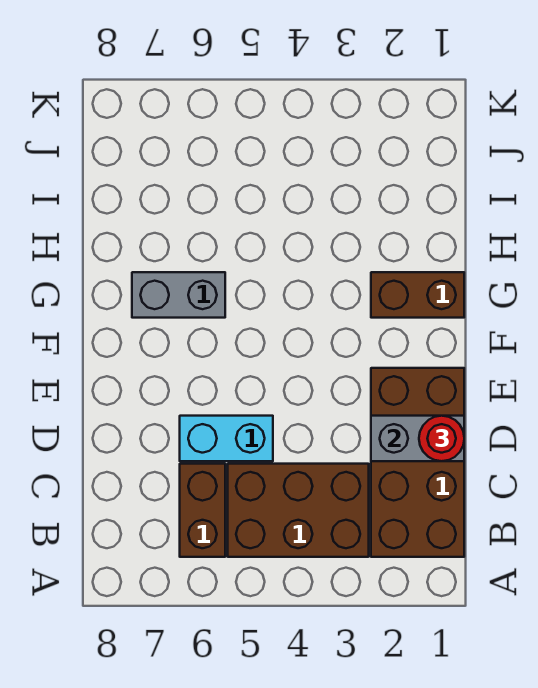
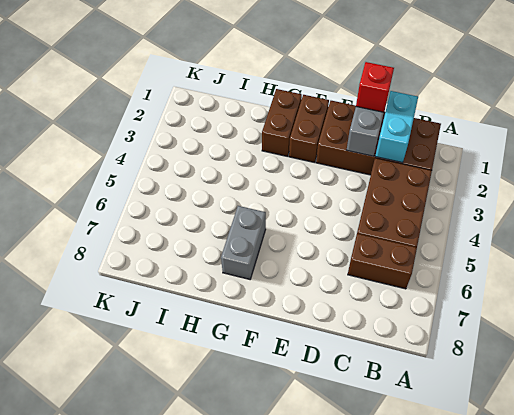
red 1x1 round brick [419,416,464,461] -> red 1x1 brick [356,62,394,112]
cyan 1x2 brick [180,416,273,461] -> cyan 1x2 brick moved to [375,91,418,163]
none -> brown 1x2 brick [289,95,329,163]

